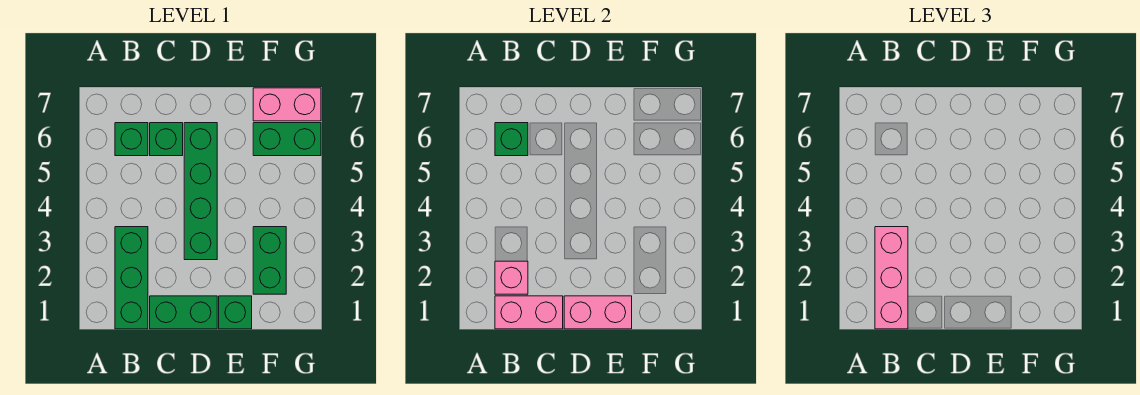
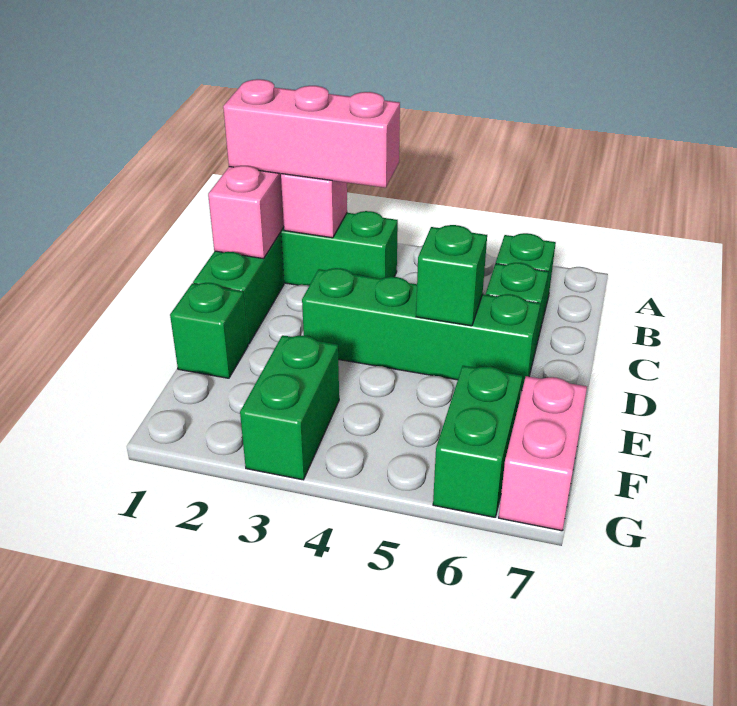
green 1x1 brick [495,123,528,156] -> green 1x1 brick moved to [416,225,487,326]
pink 1x2 brick [564,296,632,329] -> none
green 1x2 brick [253,227,286,294] -> green 1x2 brick turned to [240,335,339,480]

